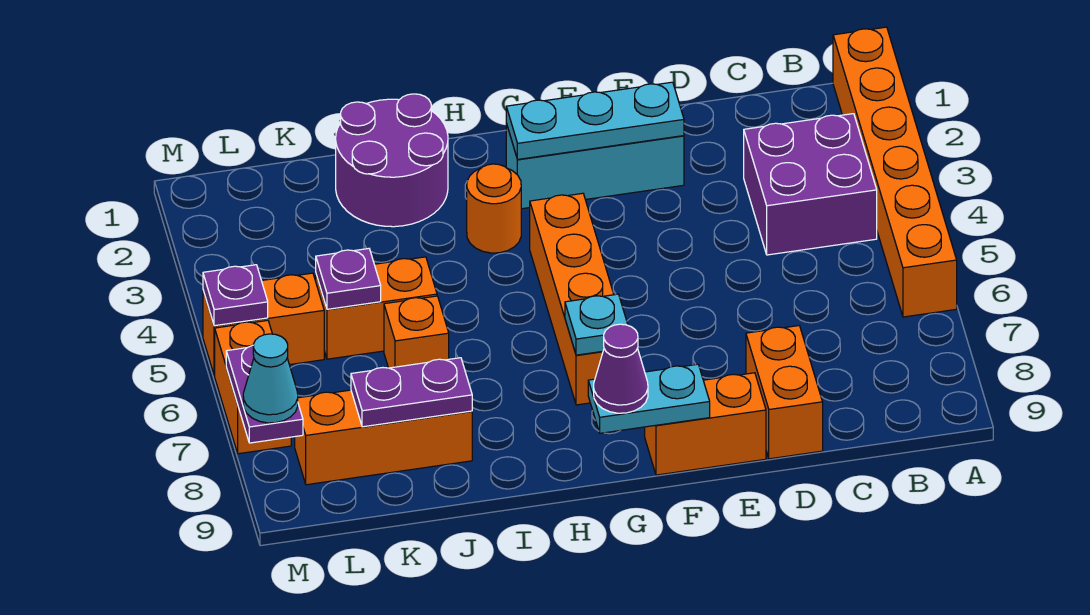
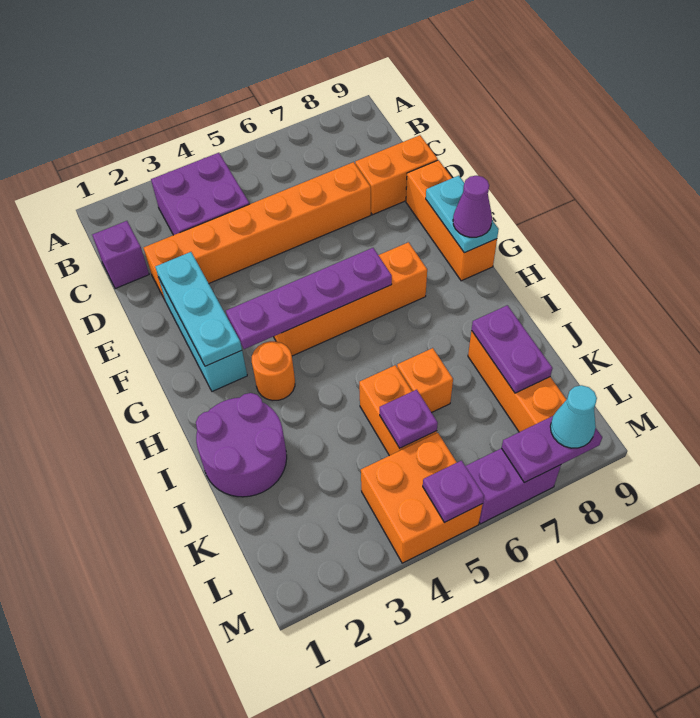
orange 1x6 brick [833,27,957,317] -> orange 1x6 brick moved to [144,162,371,302]
none -> purple 1x1 brick [92,221,149,289]
orange 1x2 brick [645,373,766,475] -> orange 1x3 brick [406,160,497,281]
none -> purple 1x4 plate [226,248,392,349]
cyan 1x1 plate [565,294,628,355] -> none
orange 1x2 brick [203,273,324,375] -> orange 2x2 brick [361,433,483,563]
orange 1x2 brick [215,320,291,454] -> purple 1x2 brick [466,448,561,524]

